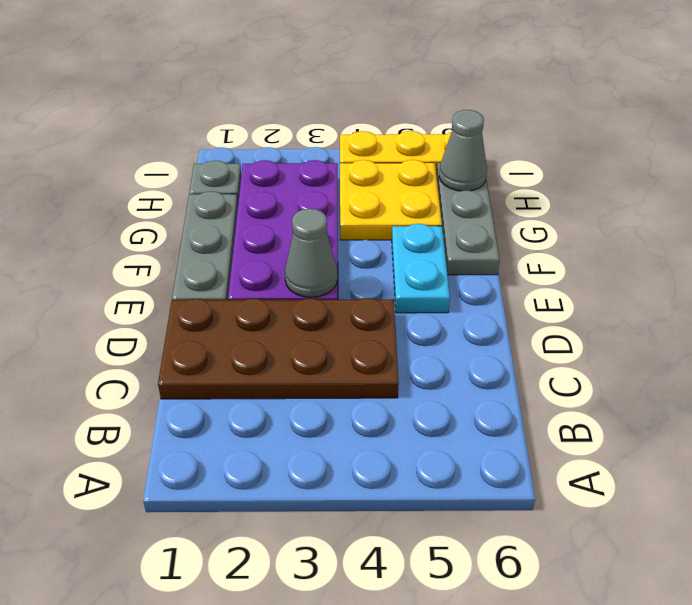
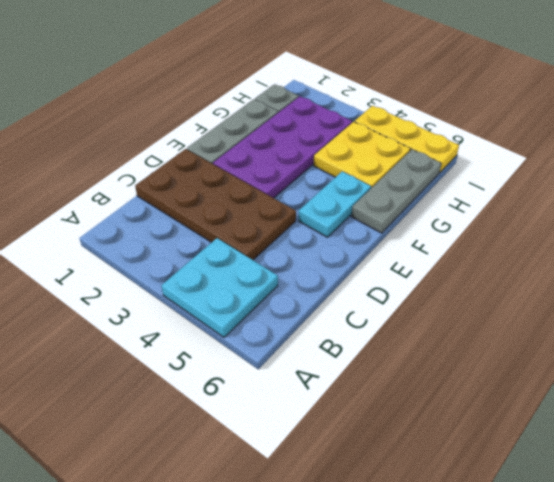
none -> cyan 2x2 plate [161,238,278,337]
grey 1x1 cone [285,209,338,297] -> none
grey 1x1 cone [439,110,487,191] -> none

